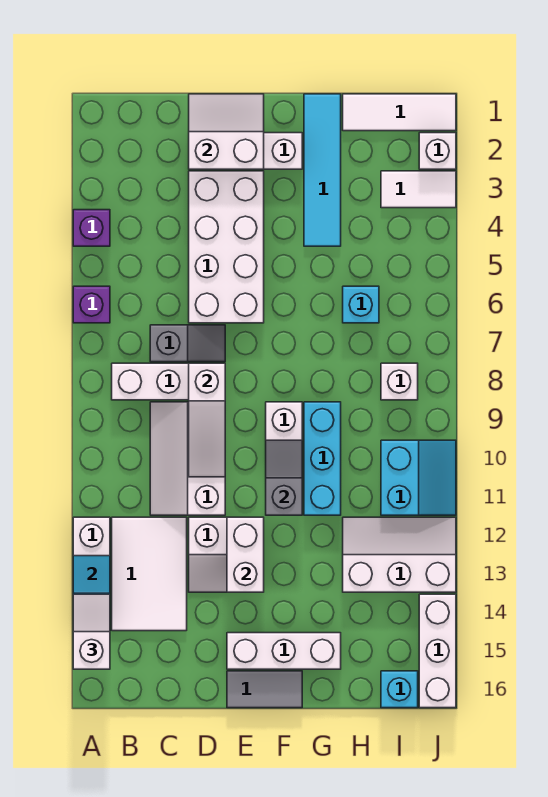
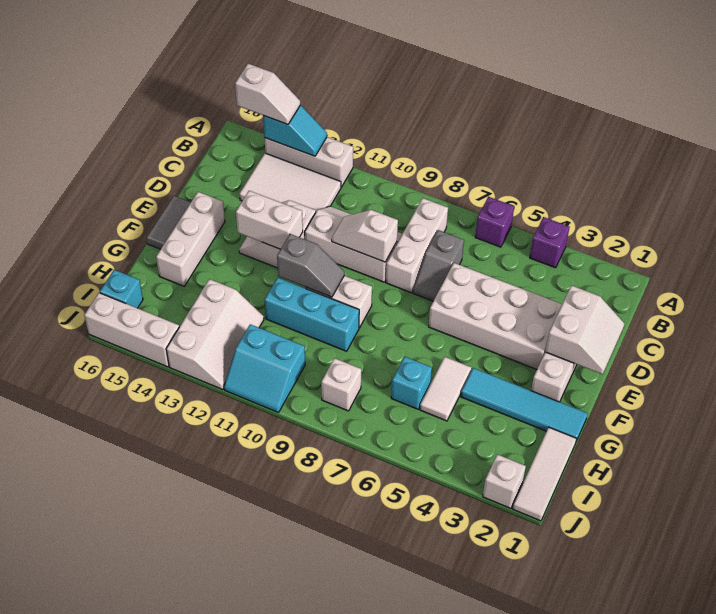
white 1x3 slope [189,363,225,477] -> white 1x2 slope [332,210,398,262]
white 1x2 tile [381,171,456,208] -> white 1x2 tile moved to [420,357,471,421]

